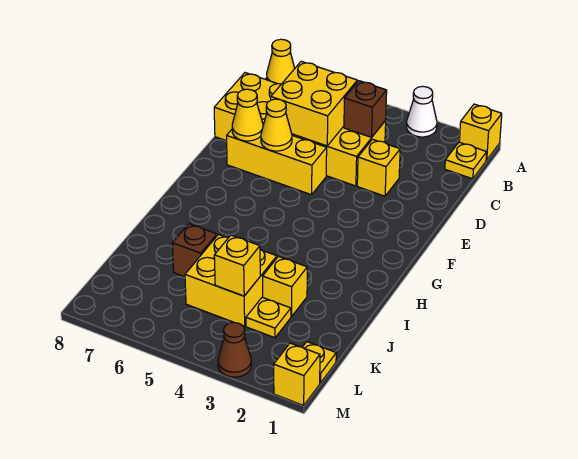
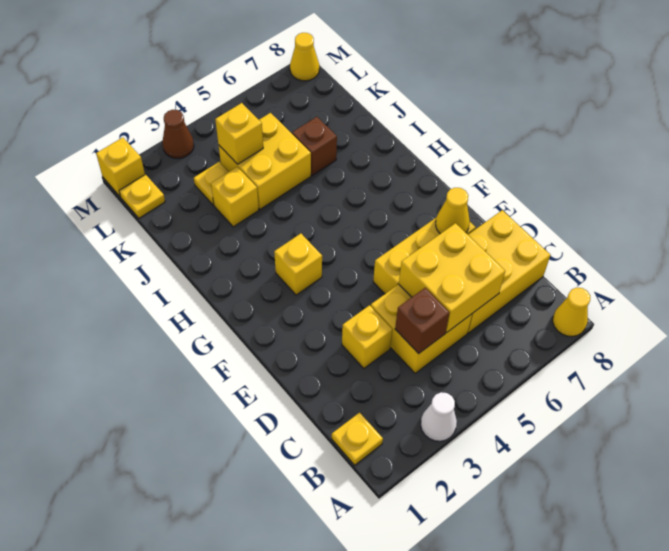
yellow 1x1 brick [459,104,502,160] -> yellow 1x1 brick moved to [274,234,322,295]
yellow 1x1 cone [261,99,292,151] -> yellow 1x1 cone moved to [290,33,319,81]

